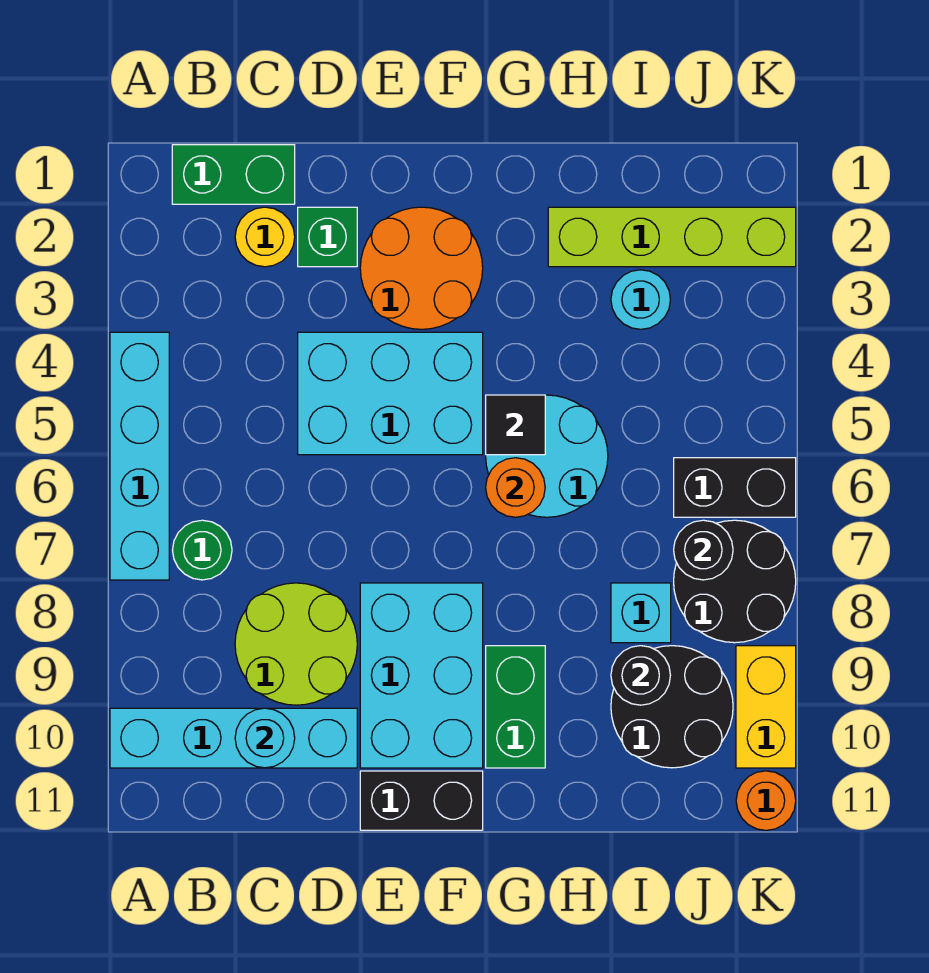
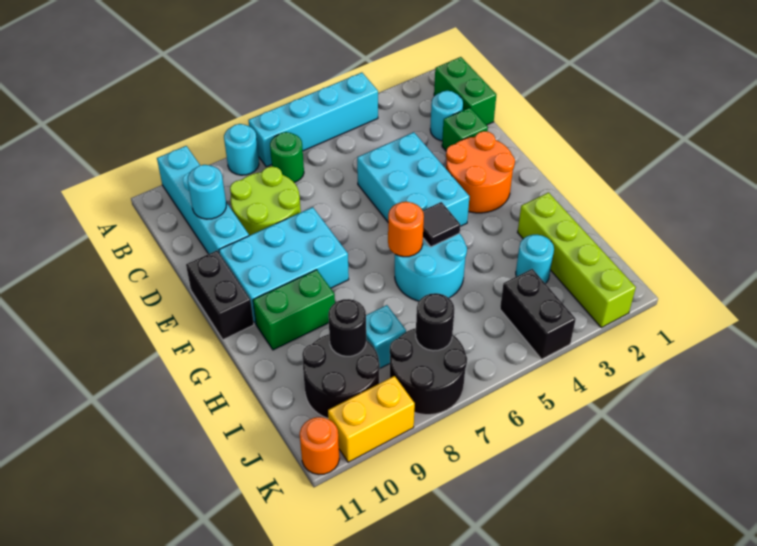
none -> cyan 1x1 round brick [224,124,259,175]
yellow 1x1 round brick [235,207,295,267] -> cyan 1x1 round brick [430,91,463,141]
black 1x2 brick [674,458,796,517] -> black 1x2 brick moved to [500,269,576,359]

